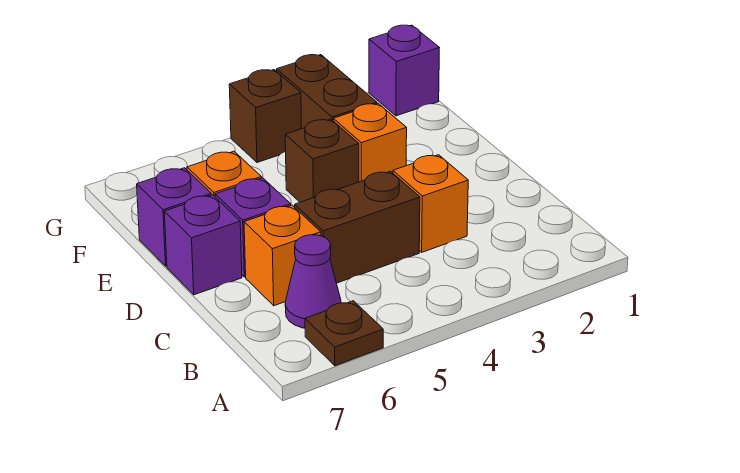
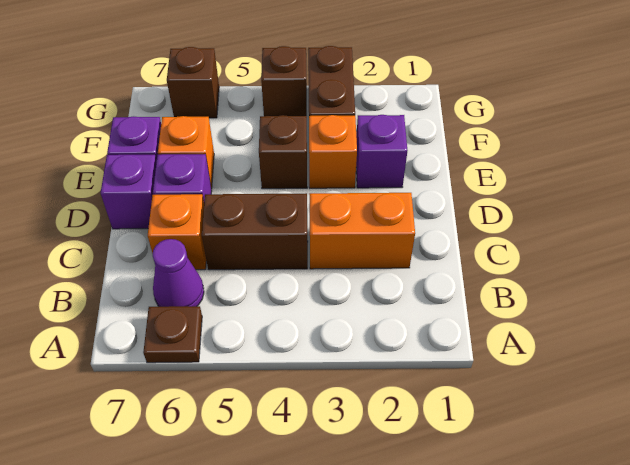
orange 1x1 brick [393,155,468,252] -> orange 1x2 brick [309,193,415,269]
purple 1x1 brick [369,25,439,116] -> purple 1x1 brick moved to [356,115,407,188]
none -> brown 1x1 brick [167,47,219,118]

